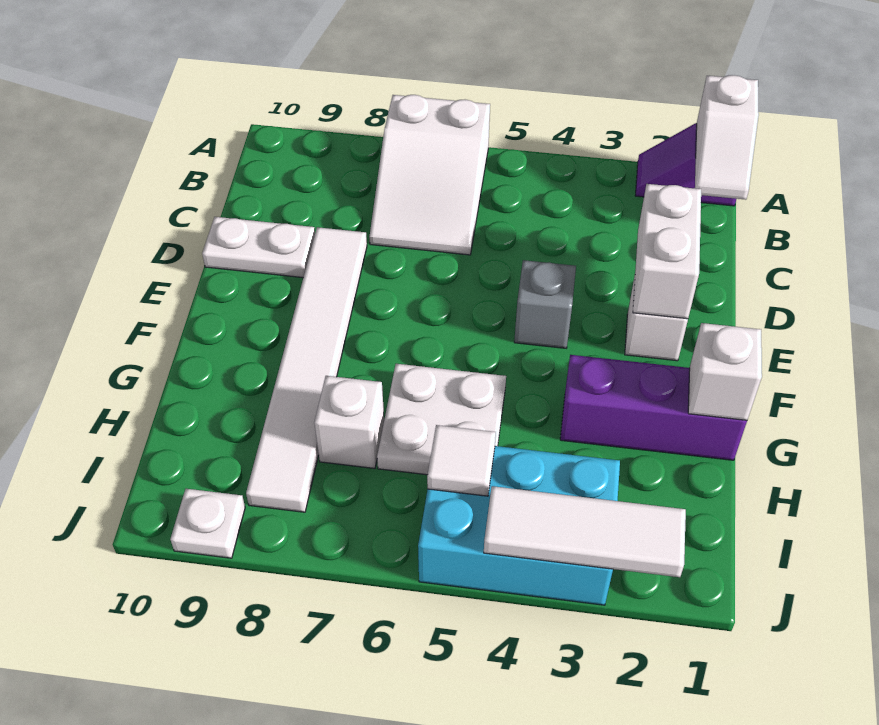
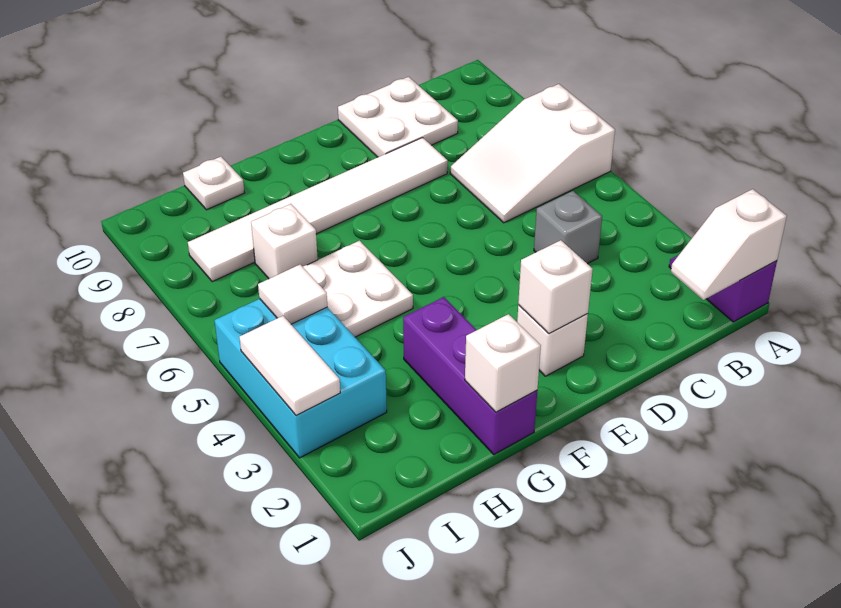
white 1x2 brick [633,184,701,319] -> white 1x1 brick [518,240,593,333]
white 1x2 plate [202,217,315,278] -> white 2x2 plate [338,77,458,157]
grey 1x1 brick [514,260,576,348] -> grey 1x1 brick moved to [534,191,602,264]
white 1x3 tile [484,486,686,577] -> white 1x2 tile [239,316,340,415]
white 1x1 plate [170,489,245,558] -> white 1x1 plate moved to [183,157,244,210]

